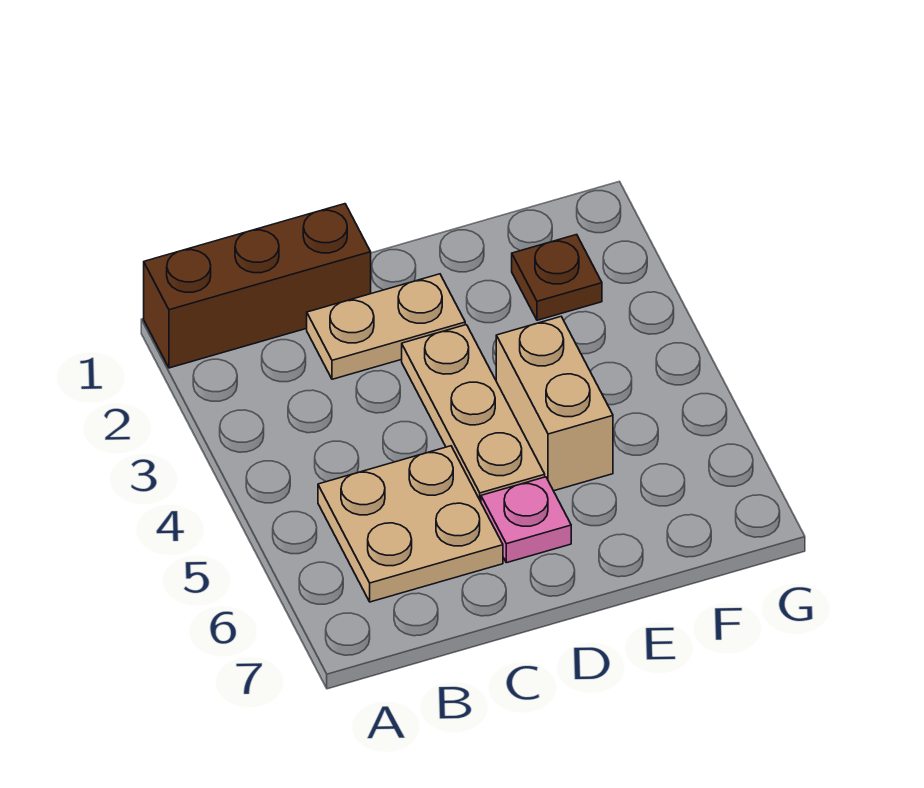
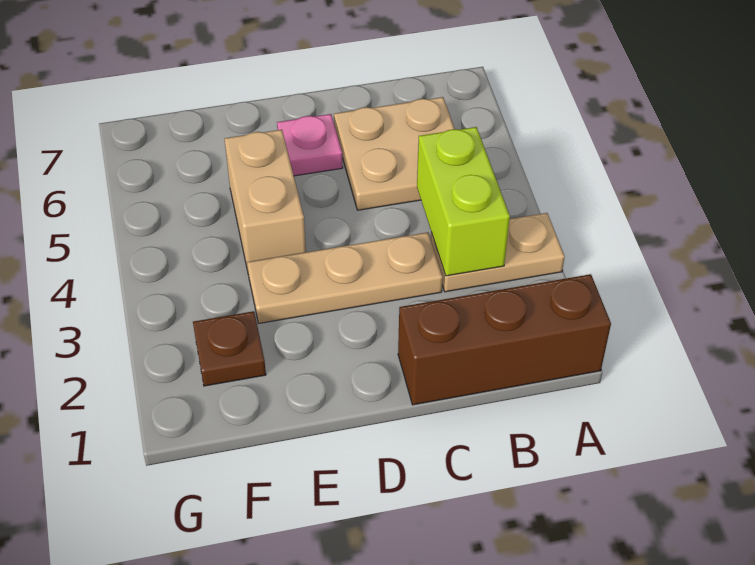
none -> lime 1x2 brick [417,127,510,276]
tan 1x2 plate [307,274,465,379] -> tan 1x2 plate moved to [431,213,565,292]
tan 1x3 plate [402,325,545,502] -> tan 1x3 plate turned to [247,232,443,323]

